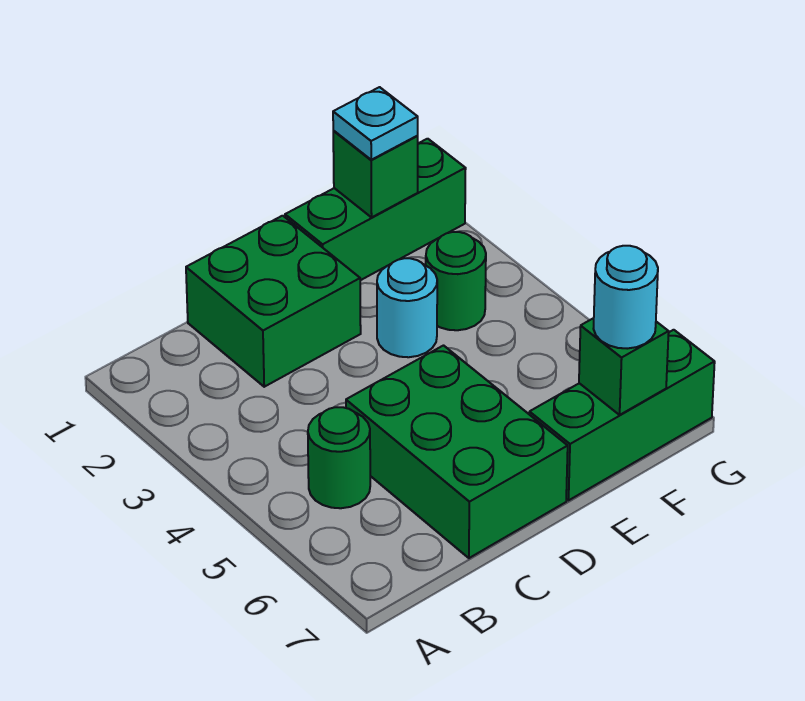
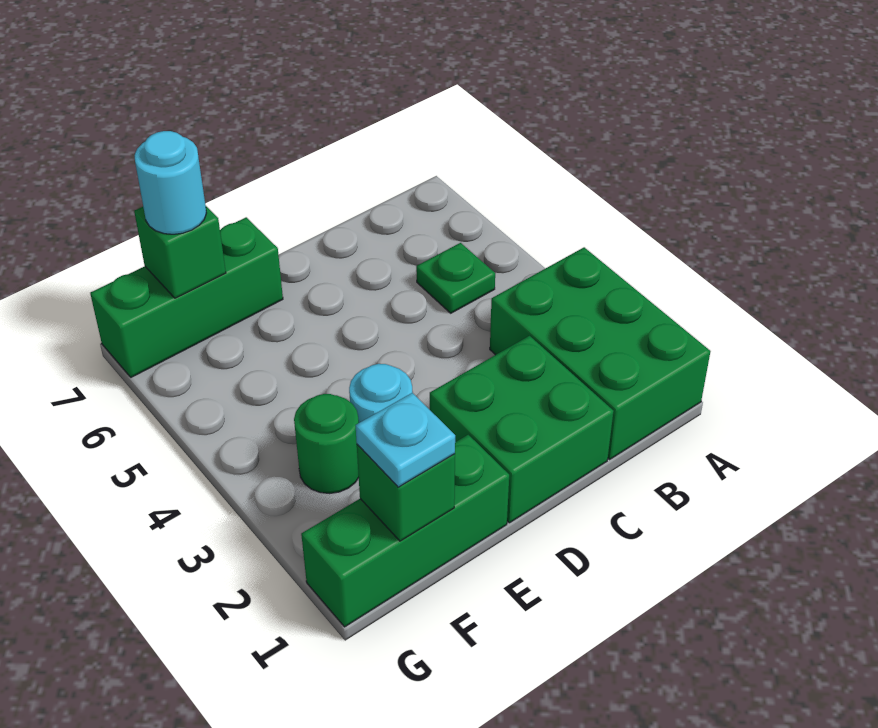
green 1x1 round brick [308,407,370,508] -> green 1x1 plate [416,243,495,313]
green 2x3 brick [346,346,568,558] -> green 2x3 brick moved to [490,247,711,459]

